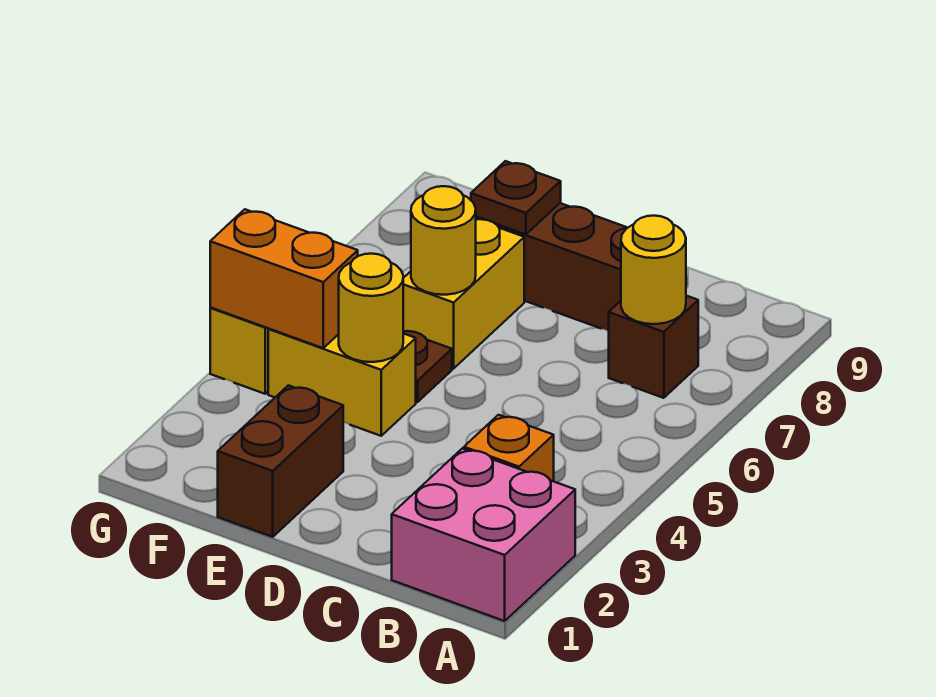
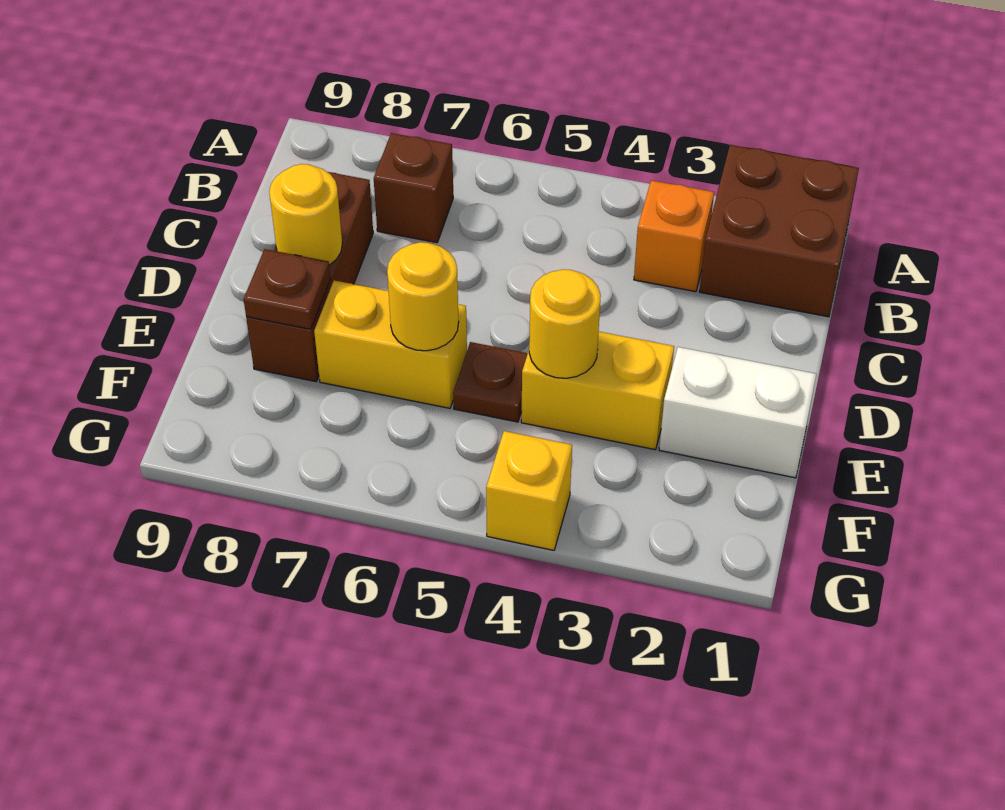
pink 2x2 brick [392,448,575,621] -> brown 2x2 brick [699,145,859,317]
yellow 1x1 round brick [621,216,686,324] -> yellow 1x1 round brick moved to [269,164,342,265]
brown 1x2 brick [218,385,343,537] -> white 1x2 brick [659,347,816,478]
yellow 1x2 brick [268,329,416,436] -> yellow 1x2 brick turned to [521,332,674,450]
orange 1x2 brick [210,209,358,348] -> none

